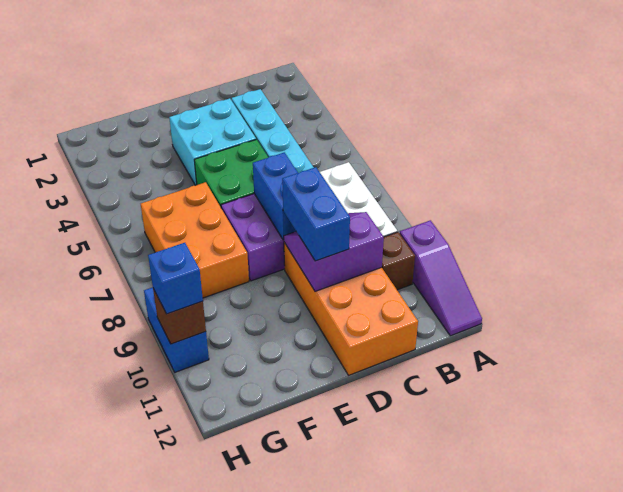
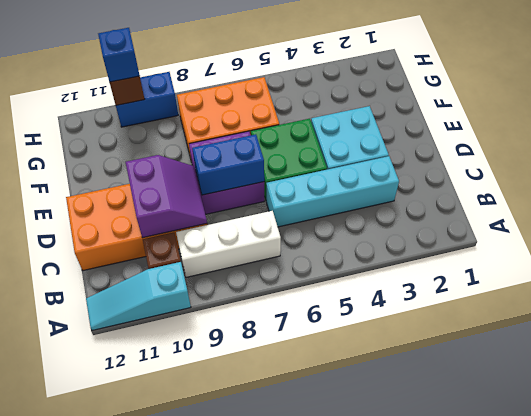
purple 1x3 slope [400,220,482,336] -> cyan 1x3 slope [86,262,191,330]
blue 1x2 brick [282,167,350,261] -> none

